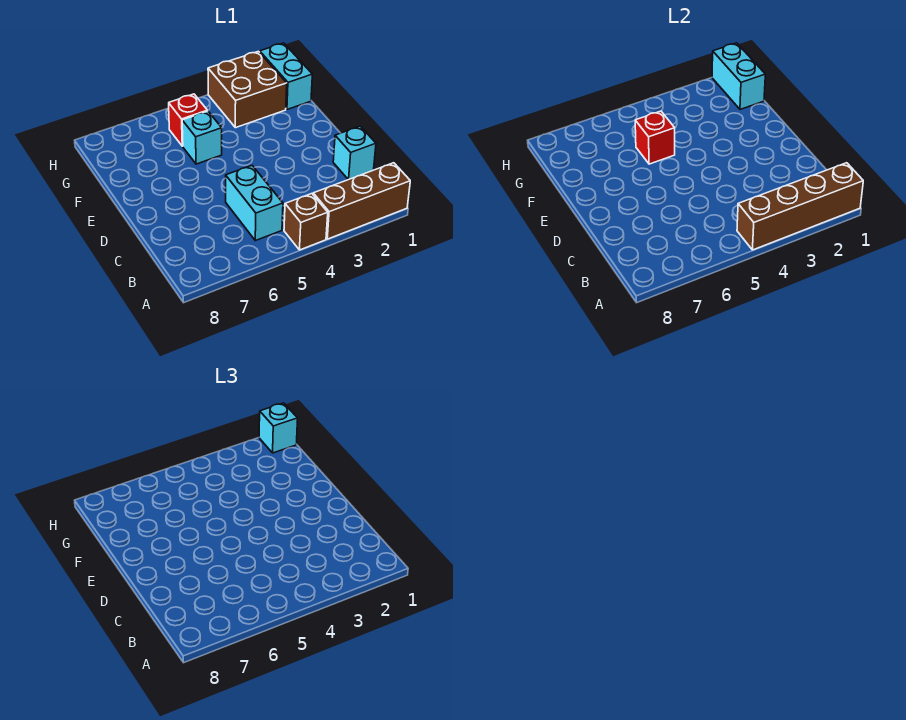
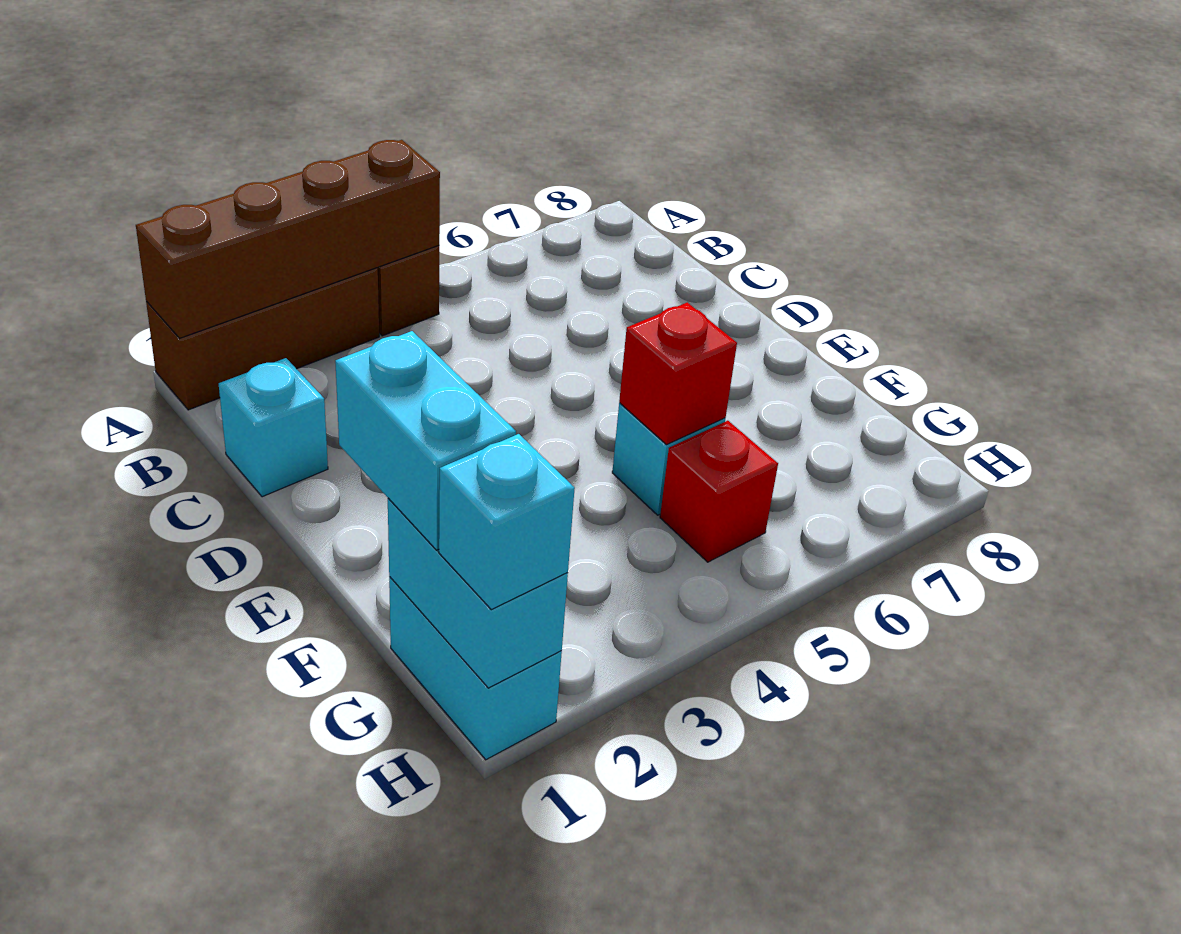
cyan 1x2 brick [226,166,283,241] -> cyan 1x2 brick moved to [335,331,516,550]
brown 2x2 brick [208,51,287,128] -> none

